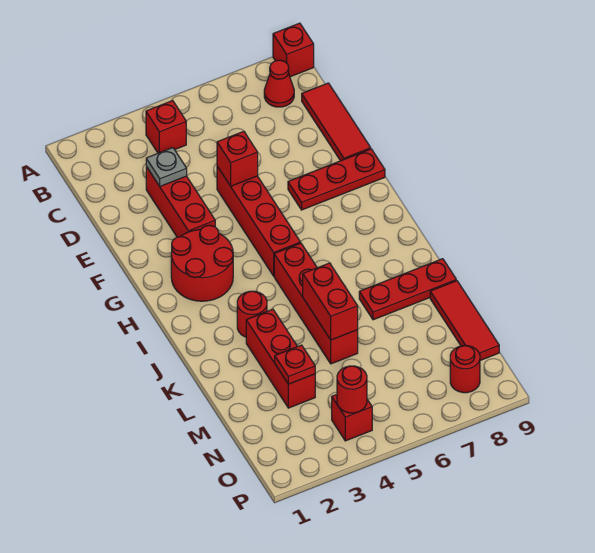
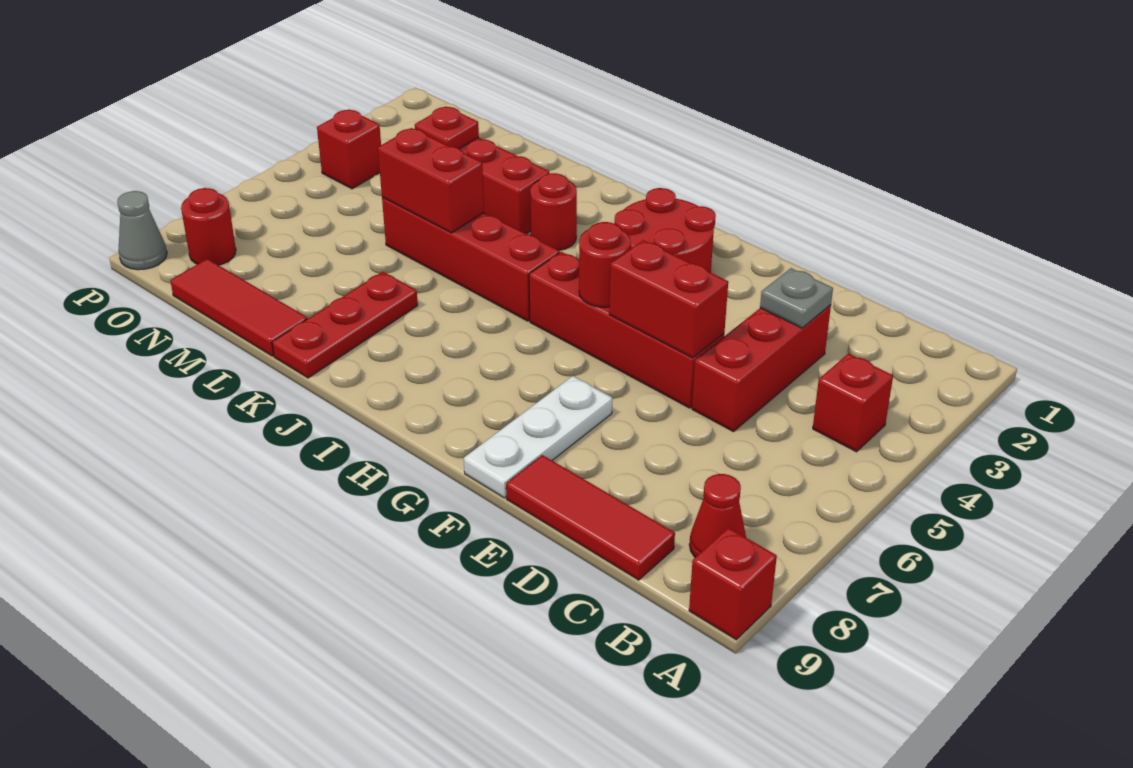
red 1x3 brick [146,167,215,237] -> red 1x3 brick turned to [692,305,831,432]
red 1x1 brick [217,131,258,186] -> red 1x2 brick [609,240,728,358]
red 1x3 plate [288,149,385,210] -> white 1x3 plate [464,376,612,498]
red 1x1 round brick [337,366,367,413] -> red 1x1 round brick moved to [579,222,631,307]
none -> grey 1x1 cone [117,191,167,270]

